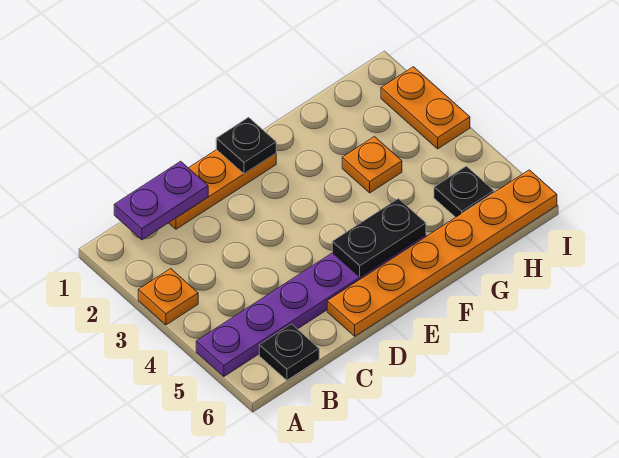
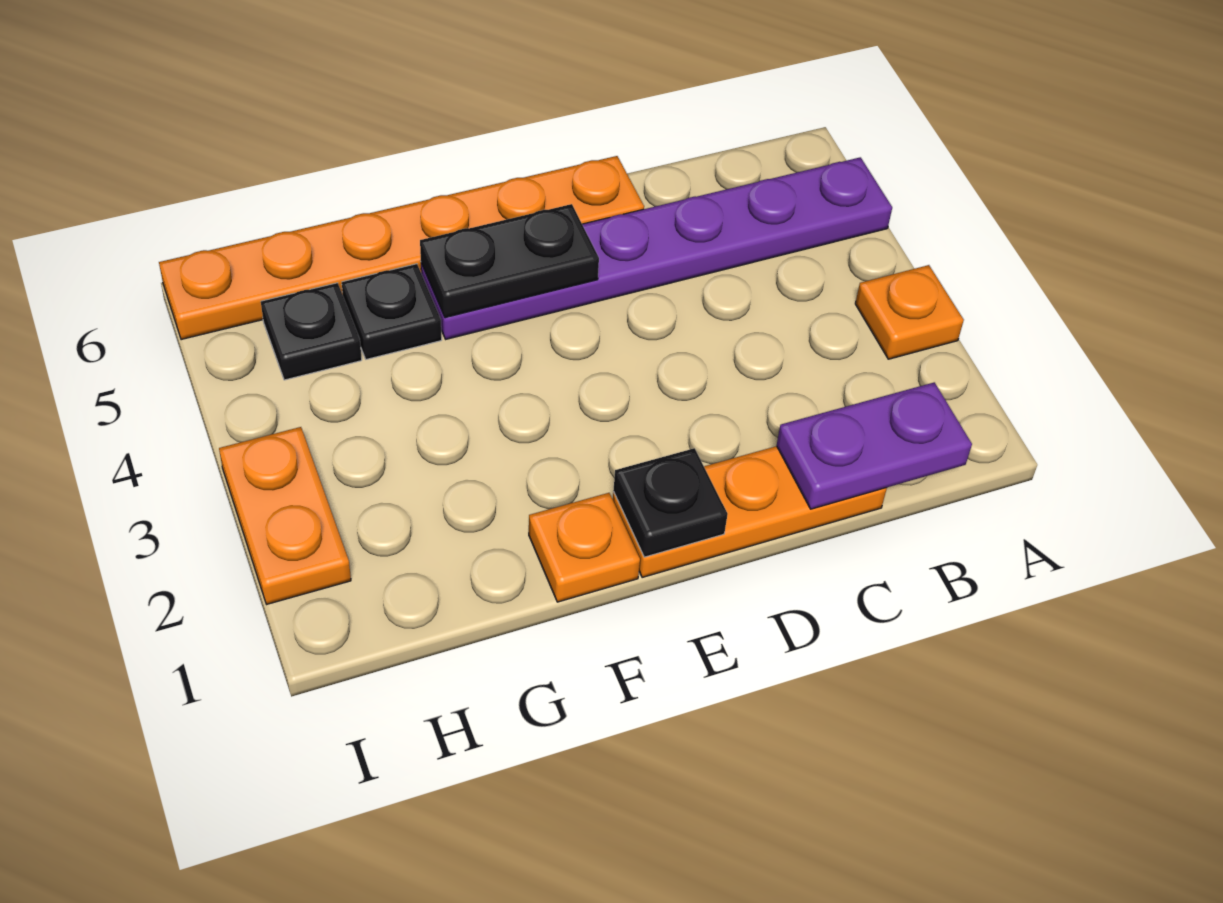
black 1x1 plate [259,324,319,380] -> black 1x1 plate moved to [342,264,442,359]
orange 1x1 plate [342,137,402,193] -> orange 1x1 plate moved to [529,493,640,602]

